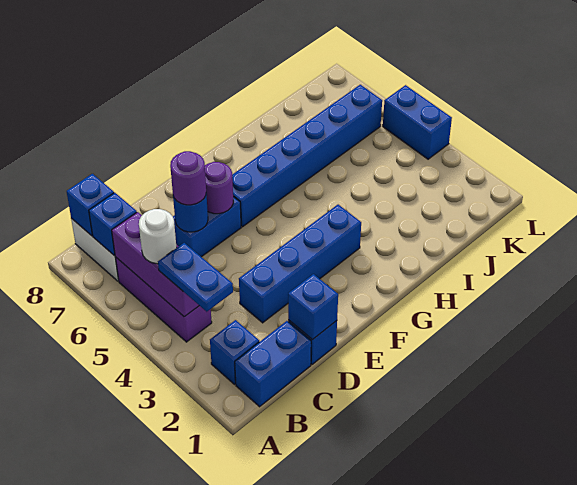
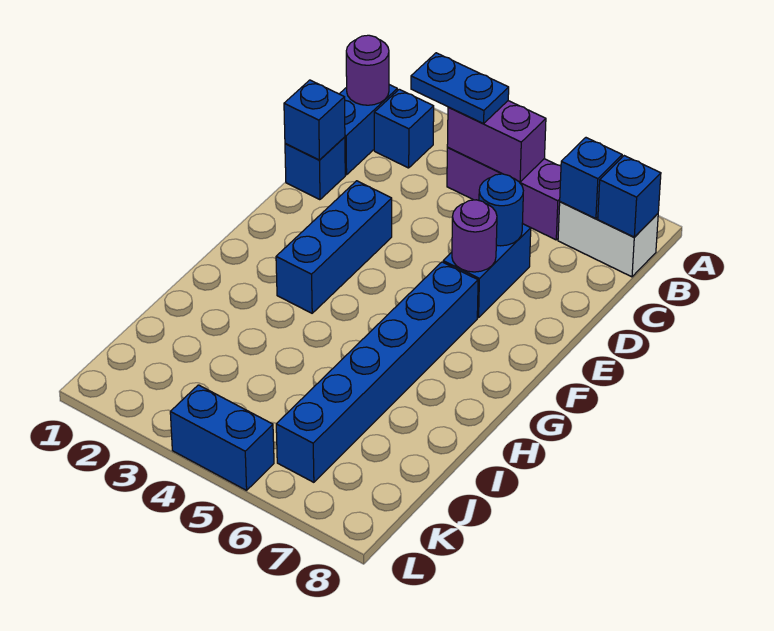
purple 1x3 brick [112,212,199,317] -> purple 1x2 brick [447,101,546,182]
white 1x1 round brick [139,209,177,264] -> none
blue 1x4 brick [239,205,361,323] -> blue 1x3 brick [276,181,392,313]
purple 1x1 round brick [170,151,206,205] -> purple 1x1 round brick moved to [346,35,389,105]

